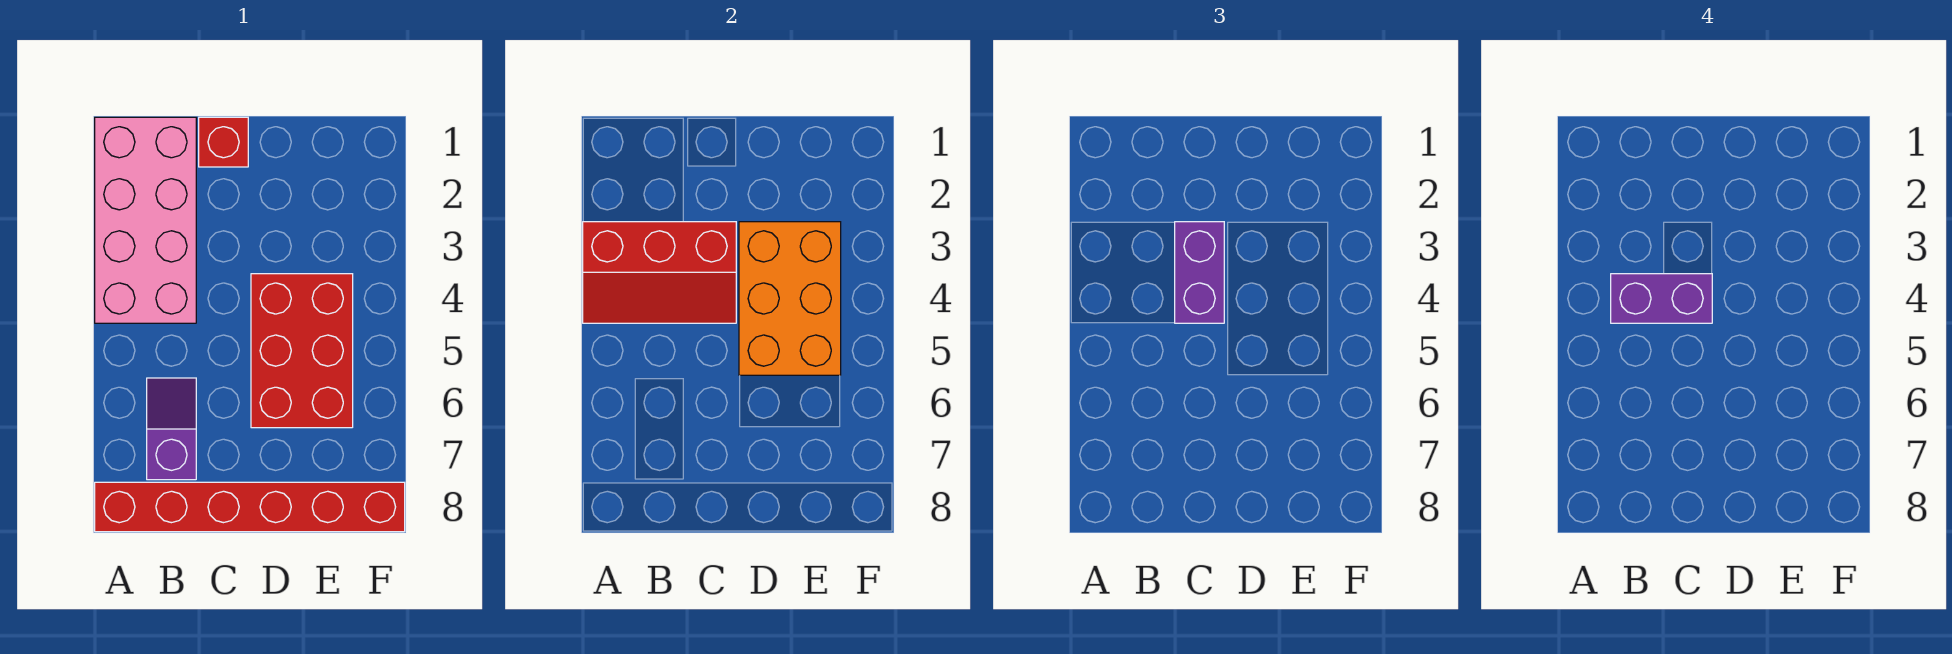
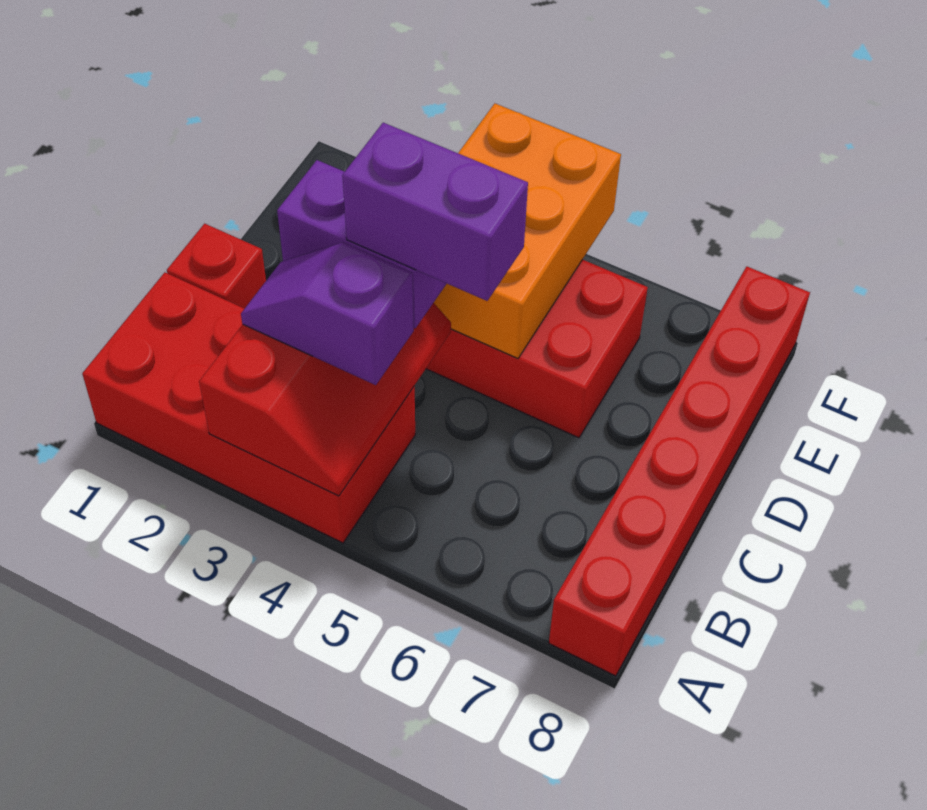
pink 2x4 brick [95,117,196,323] -> red 2x4 brick [82,273,415,543]
purple 1x2 brick [1611,274,1712,323] -> purple 1x2 brick turned to [342,123,528,301]
purple 1x2 slope [147,378,196,480] -> purple 1x2 slope moved to [241,242,414,385]
orange 2x3 brick [739,222,841,375] -> orange 2x3 brick turned to [434,104,621,358]

